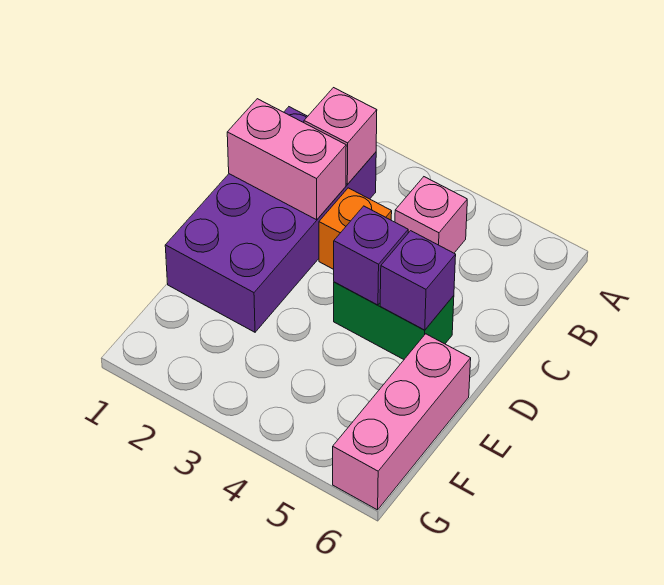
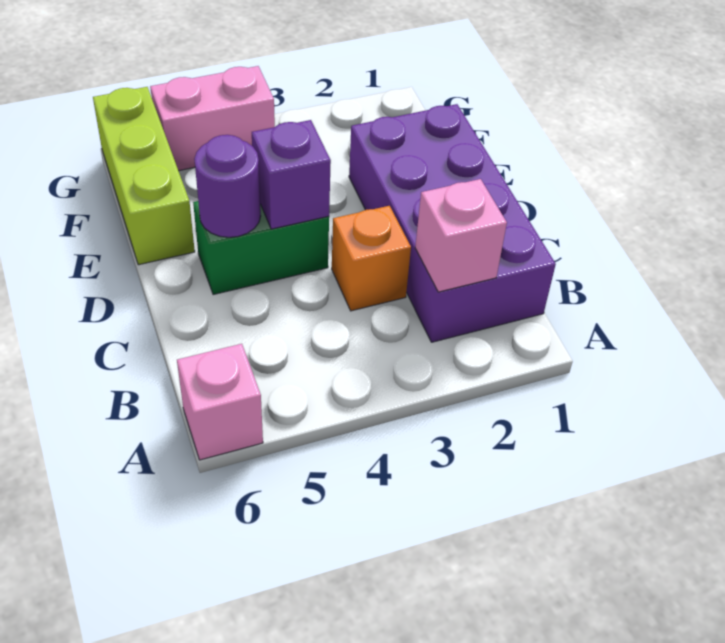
pink 1x1 brick [395,177,467,253] -> pink 1x1 brick moved to [177,344,263,460]
pink 1x2 brick [227,99,346,220] -> pink 1x2 brick moved to [150,66,275,171]
purple 1x1 brick [380,231,456,330] -> purple 1x1 round brick [194,135,261,237]
pink 1x3 brick [333,334,471,510] -> lime 1x3 brick [93,87,195,265]

